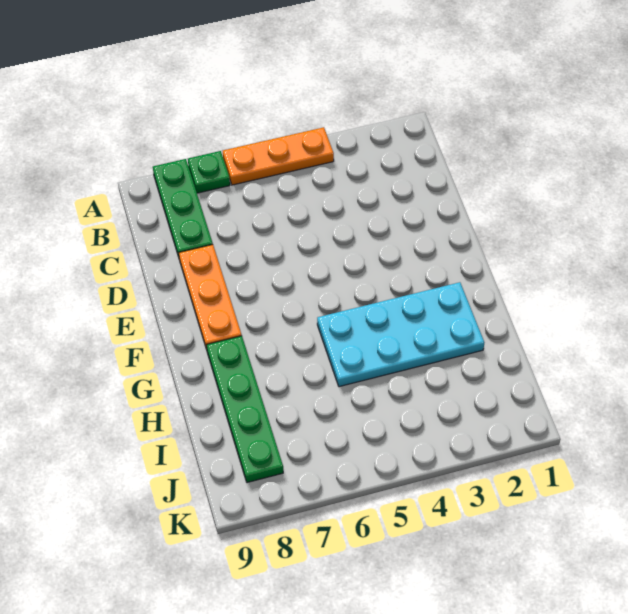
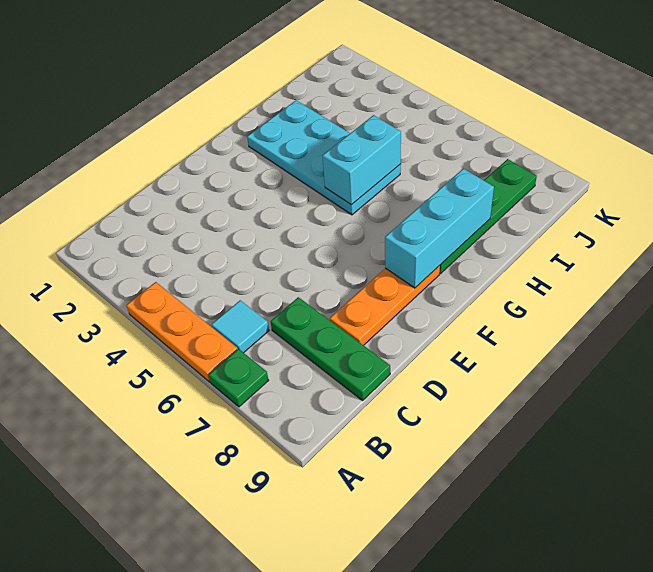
green 1x3 plate [153,159,213,257] -> green 1x3 plate turned to [271,297,390,401]
none -> cyan 1x1 tile [212,300,269,353]
none -> cyan 1x3 brick [385,169,494,288]
none -> cyan 1x2 brick [322,115,401,205]

